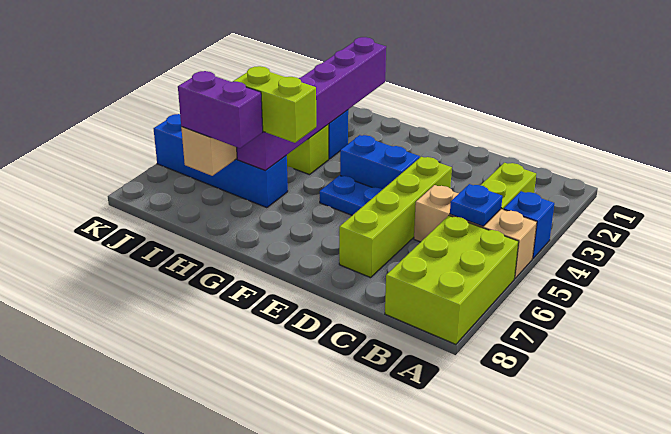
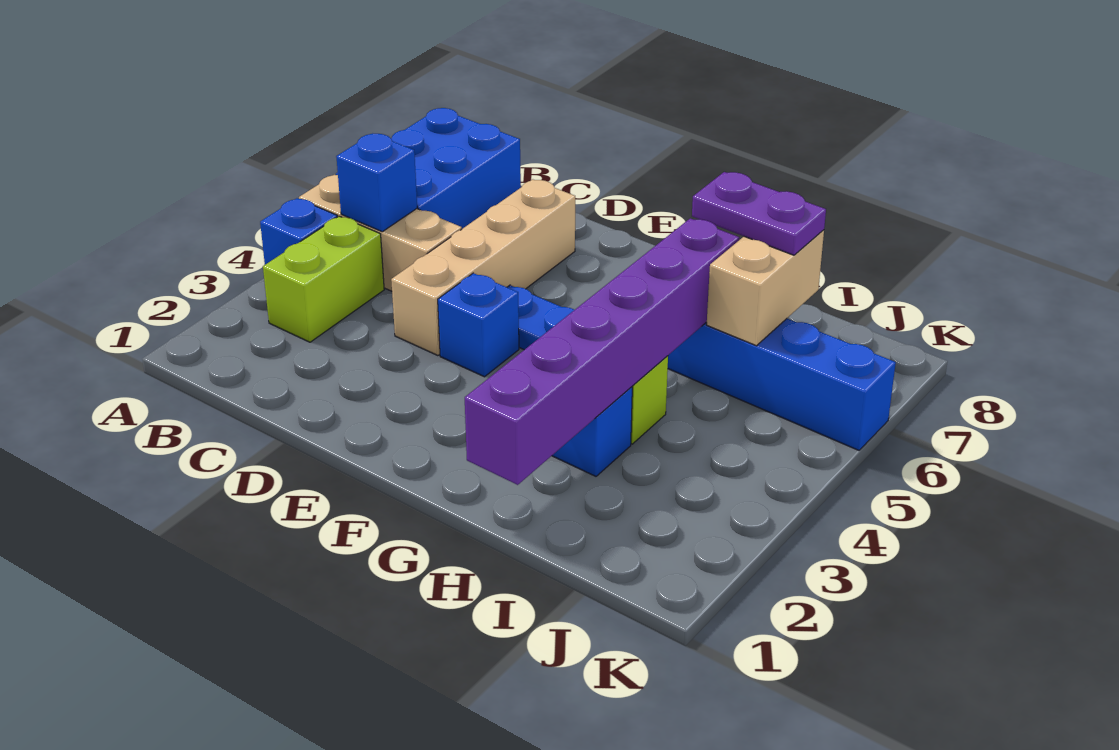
lime 2x3 brick [385,216,519,344] -> blue 2x3 brick [336,108,521,229]
blue 1x1 plate [450,184,502,226] -> blue 1x1 brick [336,134,417,232]
lime 1x4 brick [339,157,452,278] -> tan 1x4 brick [391,179,575,356]
blue 1x2 brick [340,135,420,189] -> blue 1x1 brick [438,273,519,377]
lime 1x2 brick [233,66,316,143] -> none
purple 1x2 brick [178,71,263,148] -> purple 1x2 plate [692,172,826,255]

